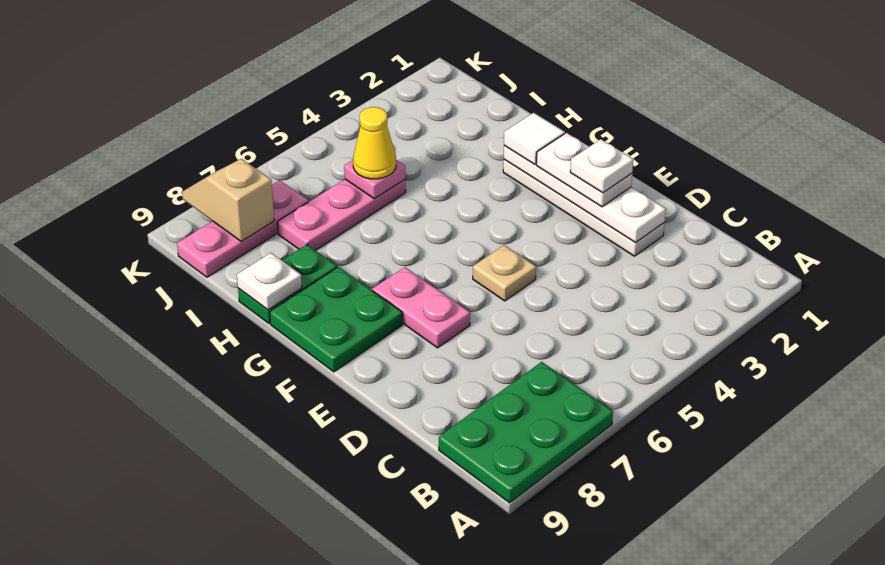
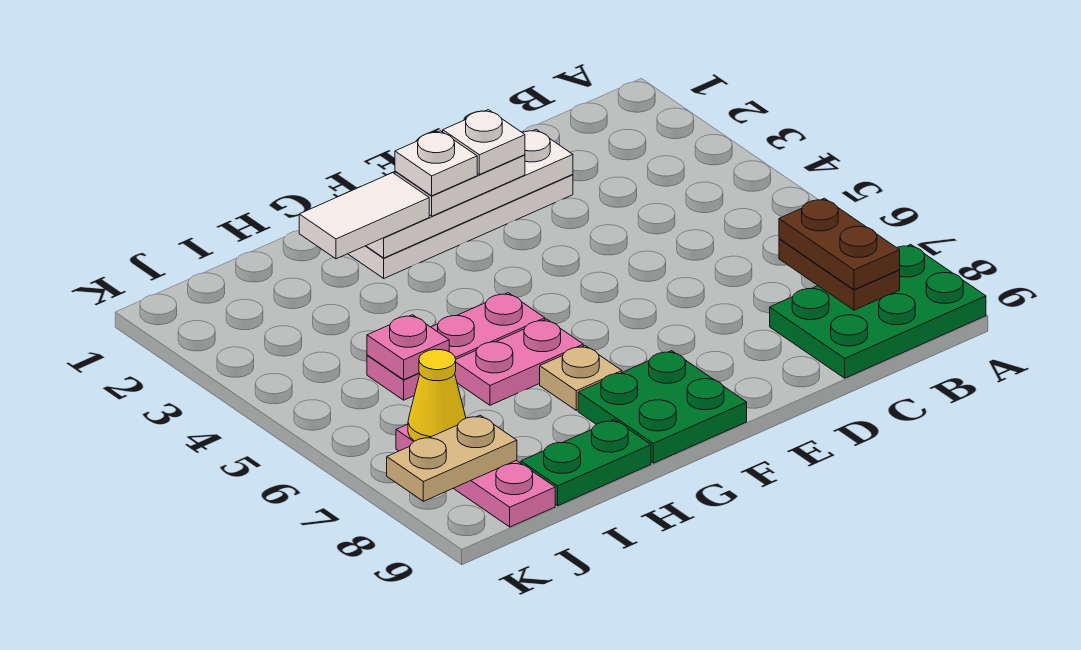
green 2x3 plate [439,362,613,503] -> green 2x3 plate turned to [770,245,986,378]
none -> brown 1x2 plate [779,239,900,310]
none -> brown 1x2 plate [779,198,900,290]
tan 1x1 plate [473,245,536,301] -> tan 1x1 plate moved to [540,346,622,410]
pink 1x2 plate [372,267,470,348] -> pink 1x2 plate moved to [455,319,583,405]
white 1x1 tile [504,113,565,165] -> white 1x2 tile [299,173,429,259]
green 1x2 plate [238,245,337,323] -> green 1x2 plate turned to [521,420,651,506]
white 1x1 plate [237,253,302,310] -> white 1x1 plate moved to [395,131,477,196]
pink 1x3 plate [278,179,406,251] -> pink 1x3 plate turned to [367,293,545,400]
yellow 1x1 cone [353,107,396,179] -> yellow 1x1 cone moved to [408,349,466,441]
tan 1x2 slope [182,159,274,241] -> tan 1x2 plate [387,415,517,501]

